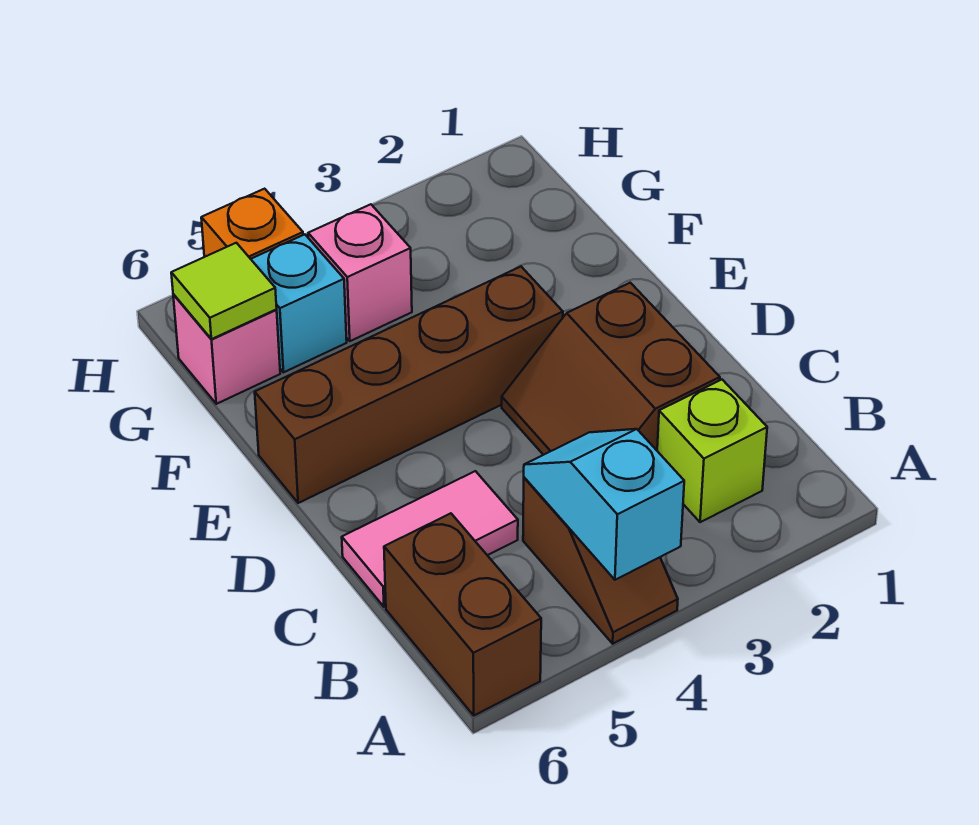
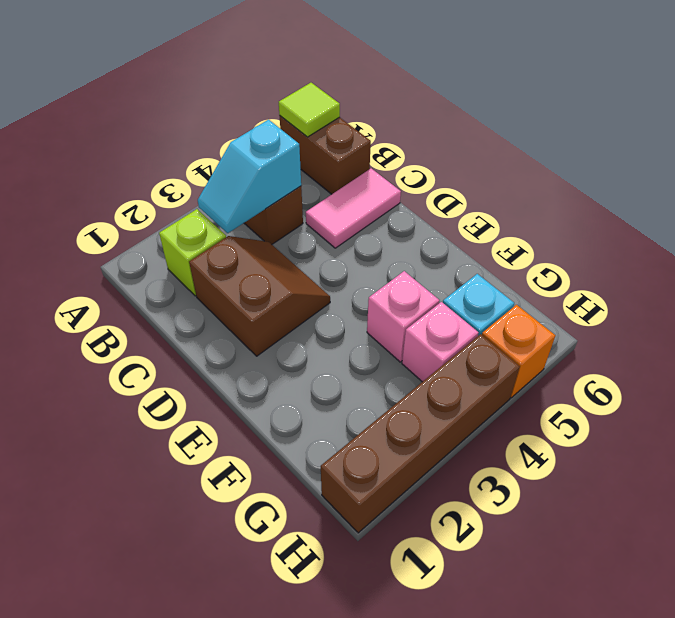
cyan 1x2 slope [524,429,684,580] -> cyan 1x2 slope turned to [198,120,301,233]
brown 1x4 brick [255,267,563,503] -> brown 1x4 brick moved to [321,334,520,533]
pink 1x1 brick [173,294,280,404] -> pink 1x1 brick moved to [367,271,439,362]
lime 1x1 tile [171,243,277,339] -> lime 1x1 tile moved to [279,83,340,137]

